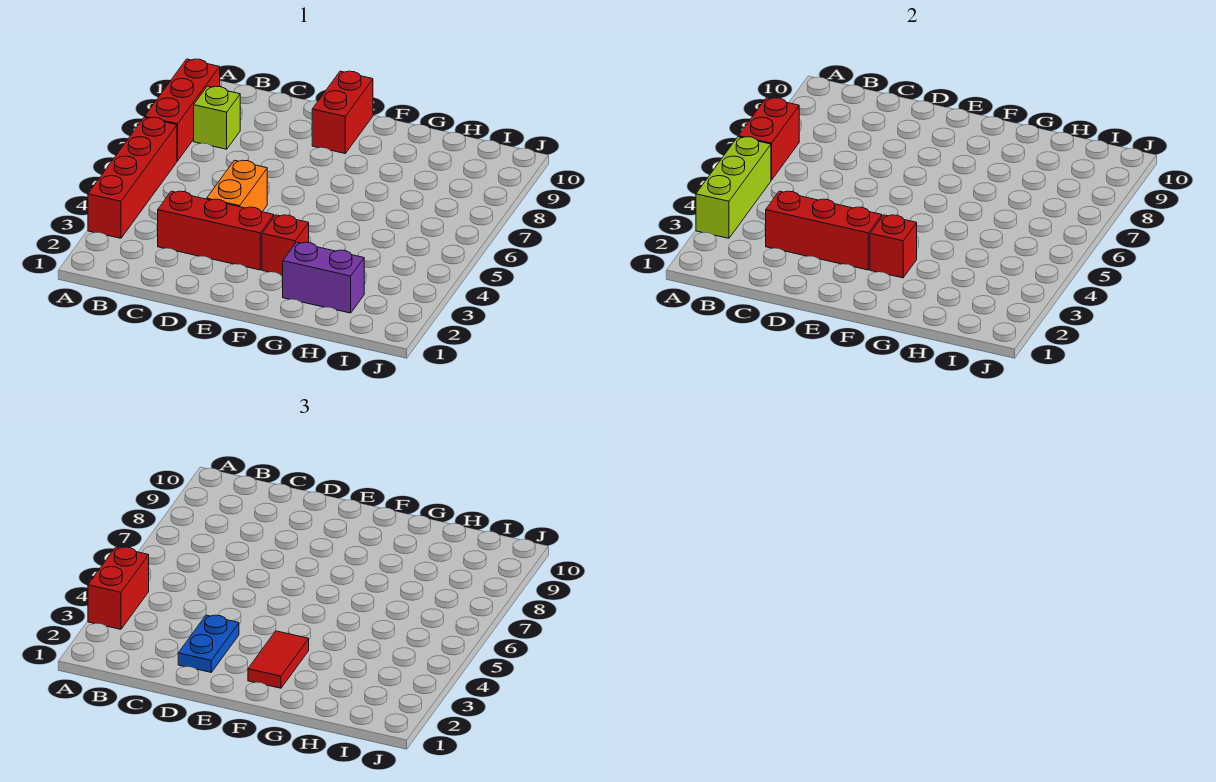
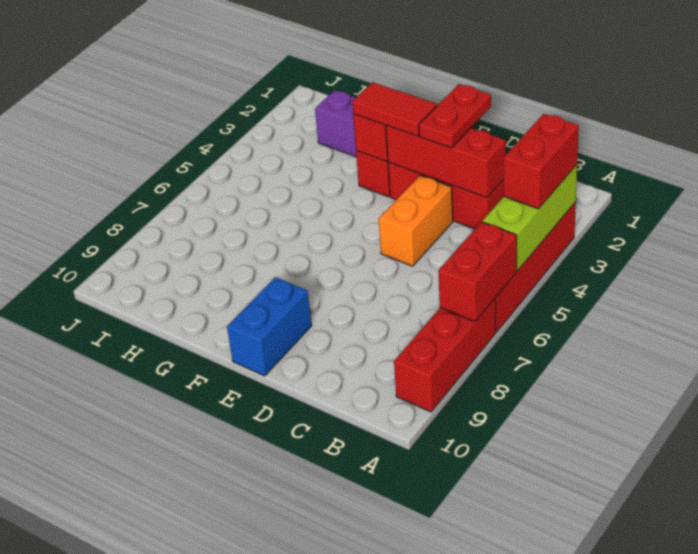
lime 1x1 brick [194,86,240,149] -> none
blue 1x2 plate [178,615,239,672] -> red 1x2 plate [419,84,491,148]
red 1x2 brick [312,71,373,153] -> blue 1x2 brick [227,277,312,376]
red 1x2 tile [248,631,309,688] -> red 1x2 tile turned to [352,82,437,136]

